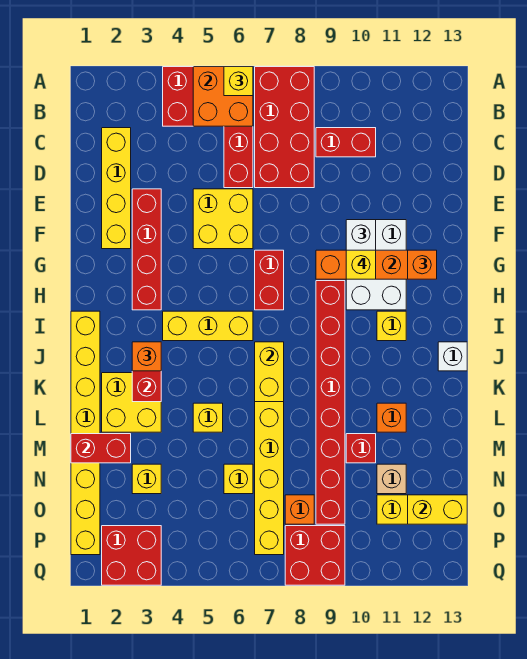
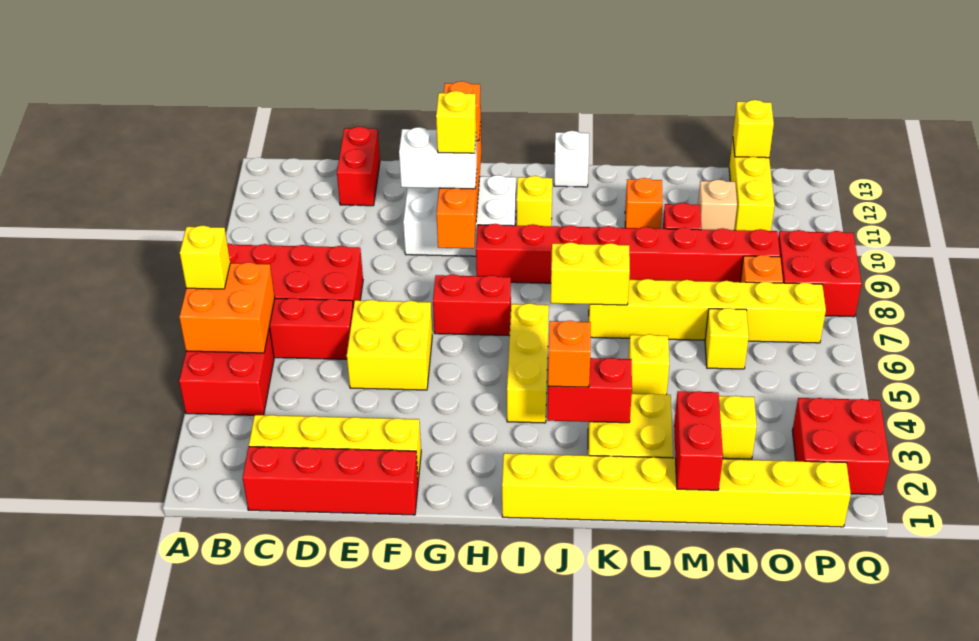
red 1x2 brick [316,128,376,157] -> red 1x2 brick moved to [337,127,380,206]
red 1x4 brick [132,189,161,310] -> red 1x4 brick moved to [243,447,418,515]
yellow 1x2 brick [408,495,467,524] -> yellow 1x1 brick [733,100,774,158]

